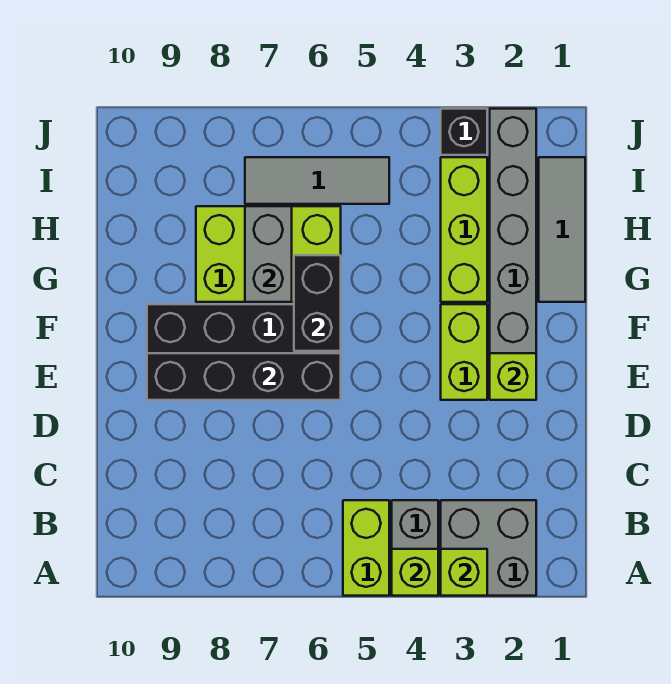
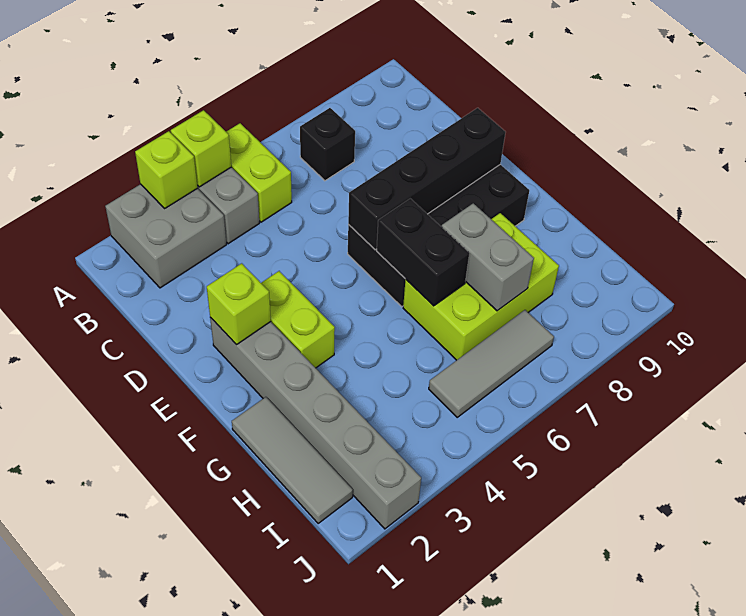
lime 1x3 brick [441,157,487,302] -> none
black 1x1 brick [441,109,487,155] -> black 1x1 brick moved to [300,108,355,181]

